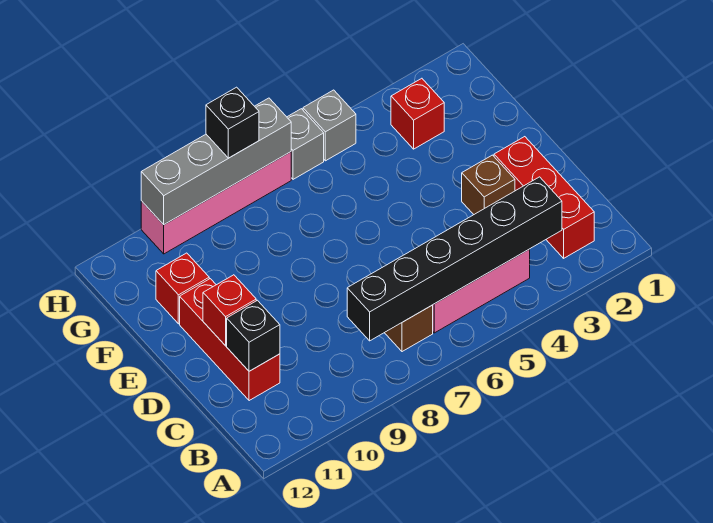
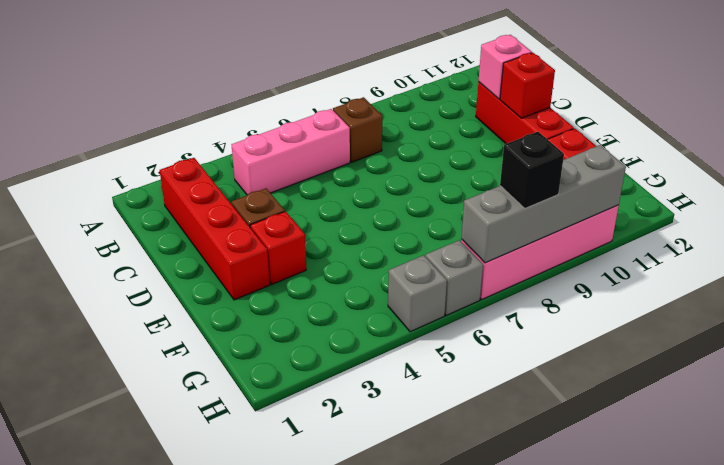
red 1x3 brick [494,137,594,258] -> red 1x4 brick [160,158,270,300]
black 1x6 brick [347,177,562,341] -> none
black 1x1 brick [227,300,280,371] -> pink 1x1 brick [479,35,532,99]
red 1x1 brick [391,78,444,149] -> red 1x1 brick moved to [250,211,306,284]

